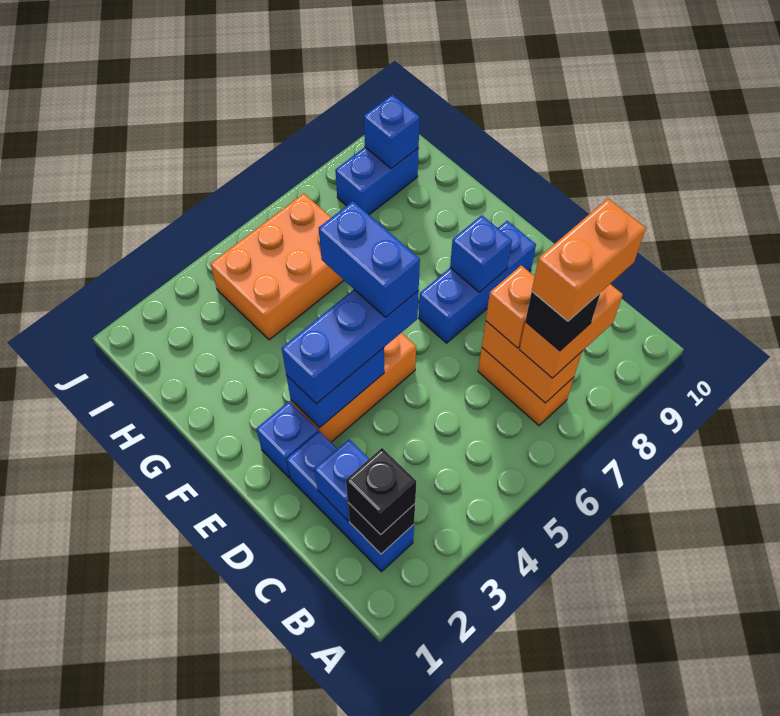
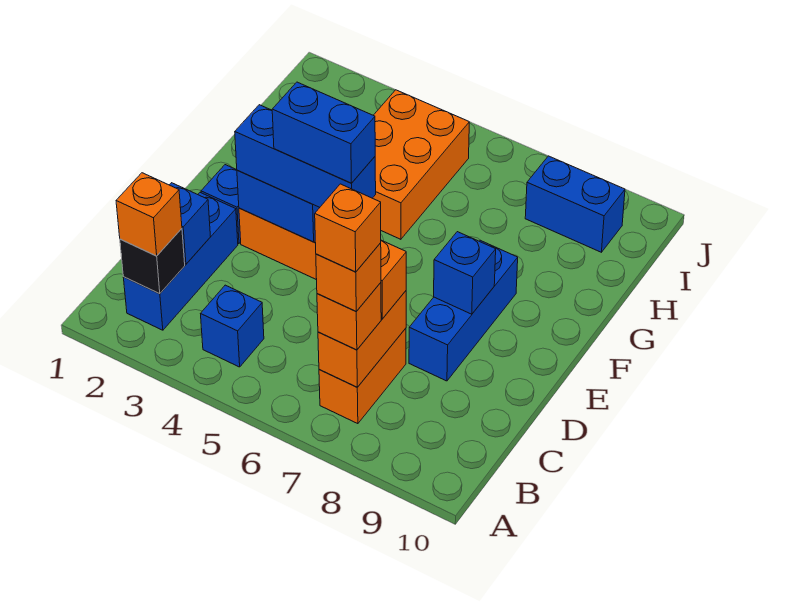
black 1x1 brick [346,448,416,535] -> orange 1x1 brick [116,173,182,256]
orange 1x2 brick [519,284,623,378] -> orange 1x1 brick [317,283,381,350]
black 1x1 brick [525,292,600,351] -> orange 1x1 brick [316,243,381,311]
orange 1x2 brick [532,199,646,321] -> orange 1x1 brick [315,184,381,272]
blue 1x2 brick [319,201,420,317] -> blue 1x2 brick turned to [272,82,375,183]
blue 1x3 brick [419,221,536,343] -> blue 1x3 brick turned to [409,240,518,381]
orange 2x3 brick [210,193,344,340] -> orange 2x3 brick turned to [373,90,469,239]
blue 1x1 brick [364,95,420,169] -> blue 1x1 brick moved to [201,285,264,367]

